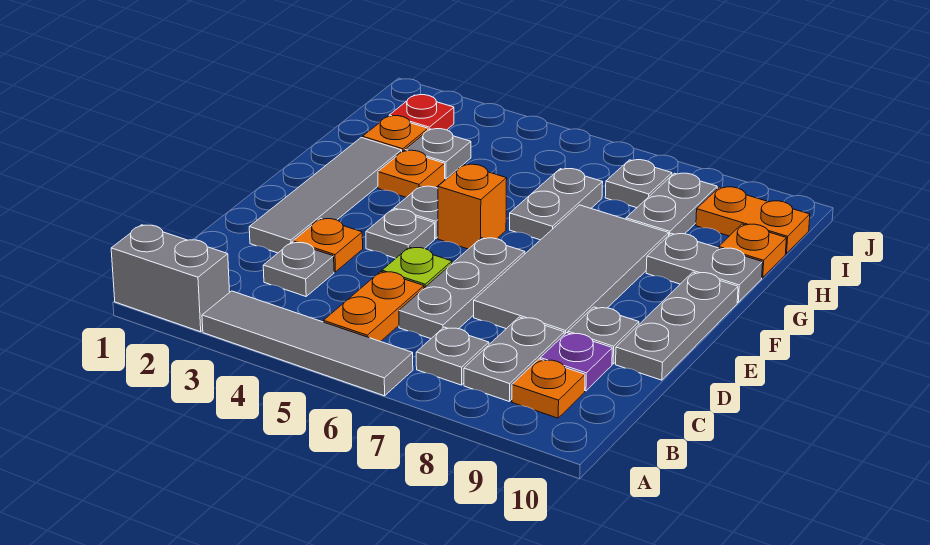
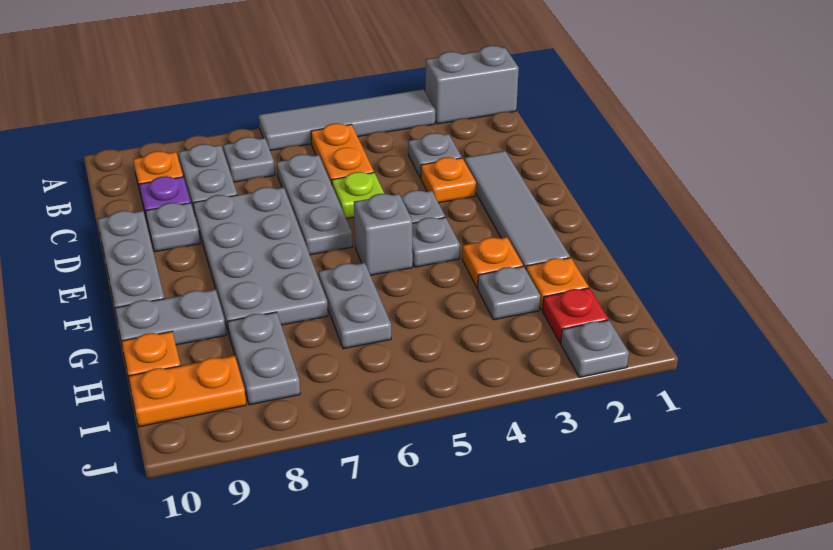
grey 2x4 tile [474,205,669,335] -> grey 2x4 plate [193,187,328,333]
orange 1x1 brick [438,164,507,249] -> grey 1x1 brick [354,194,413,275]
grey 1x1 plate [605,160,672,208] -> grey 1x1 plate moved to [561,320,629,377]

